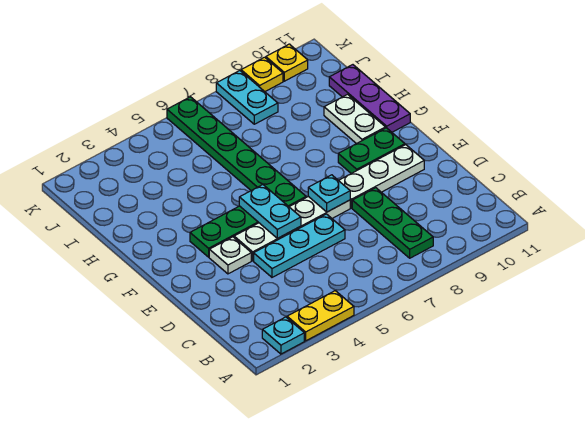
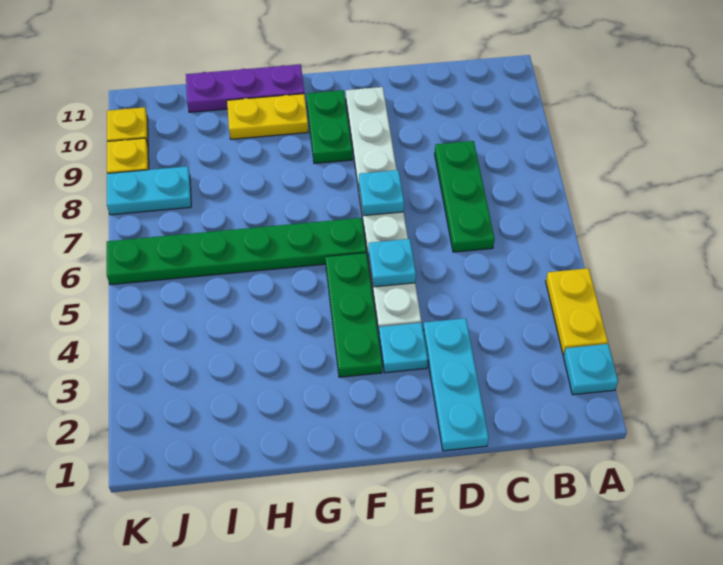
green 1x3 plate [352,188,433,258] -> green 1x3 plate turned to [435,141,495,252]
cyan 1x3 plate [254,214,345,277] -> cyan 1x3 plate moved to [423,318,489,451]
white 1x1 plate [209,237,251,274] -> cyan 1x1 plate [379,323,428,373]
cyan 1x2 plate [239,185,301,238] -> cyan 1x1 plate [369,239,416,287]
white 1x2 plate [324,94,386,144] -> yellow 1x2 plate [227,94,308,139]

